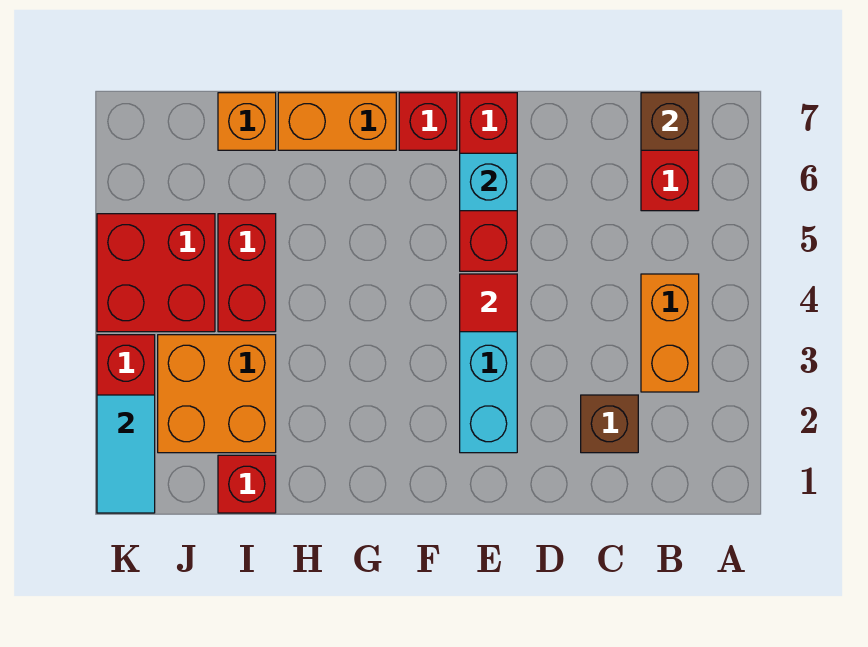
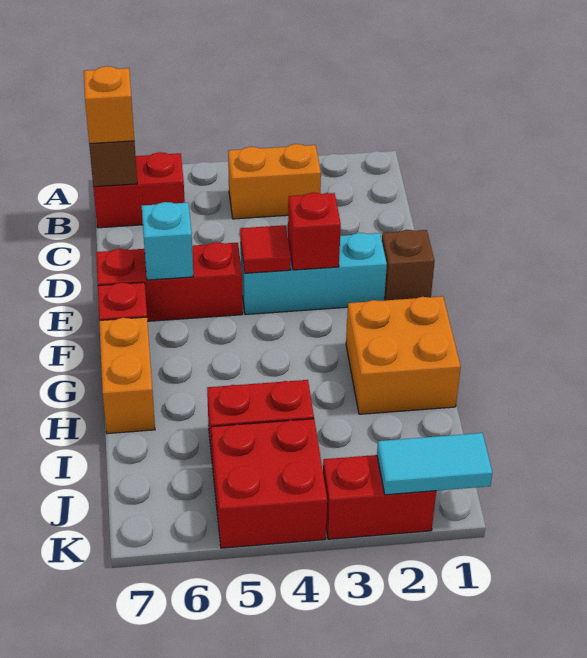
brown 1x1 brick [581,395,638,453] -> brown 1x1 brick moved to [382,230,435,300]
red 1x1 brick [218,455,276,513] -> red 1x1 brick moved to [288,192,341,270]
orange 2x2 brick [158,335,276,453] -> orange 2x2 brick moved to [346,296,461,414]
orange 1x1 brick [218,93,276,150] -> orange 1x1 brick moved to [84,66,134,144]

